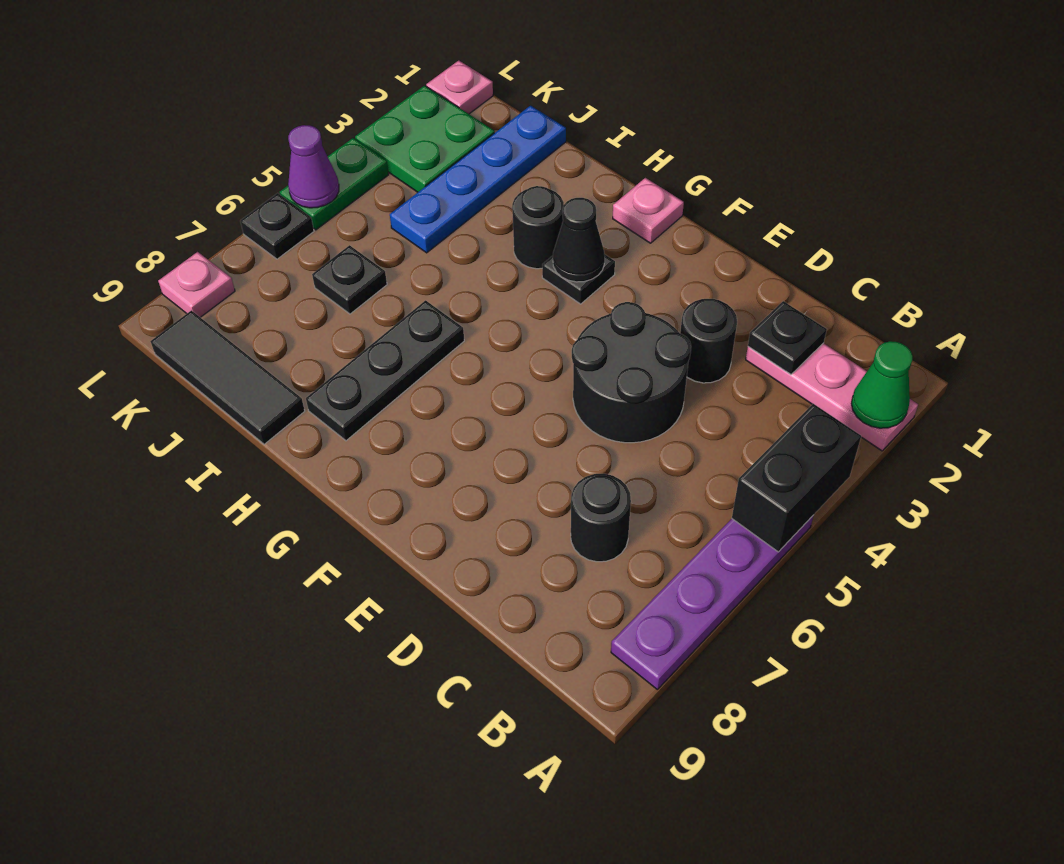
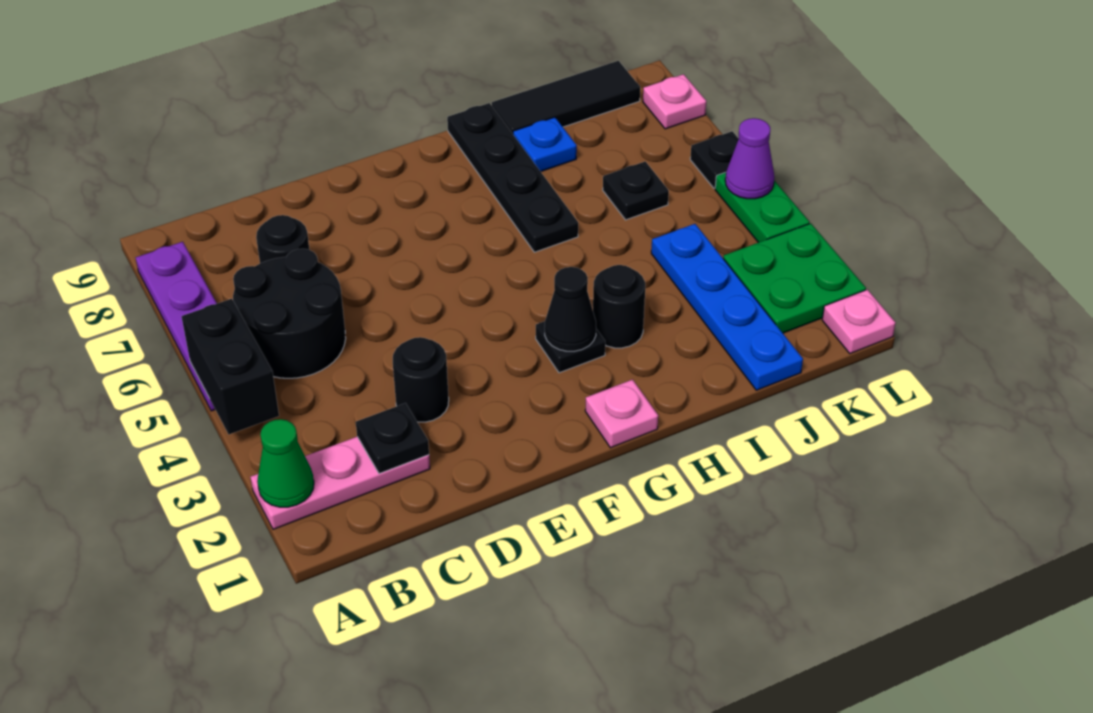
black 2x2 round brick [572,302,691,443] -> black 2x2 round brick moved to [233,249,346,378]
black 1x3 plate [306,300,464,441] -> black 1x4 plate [447,103,578,252]
none -> blue 1x1 plate [513,117,577,172]

